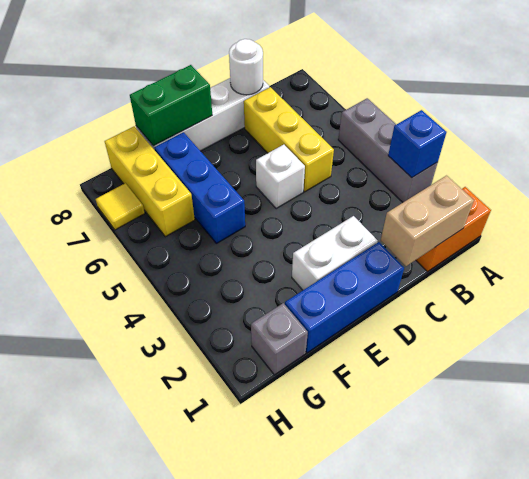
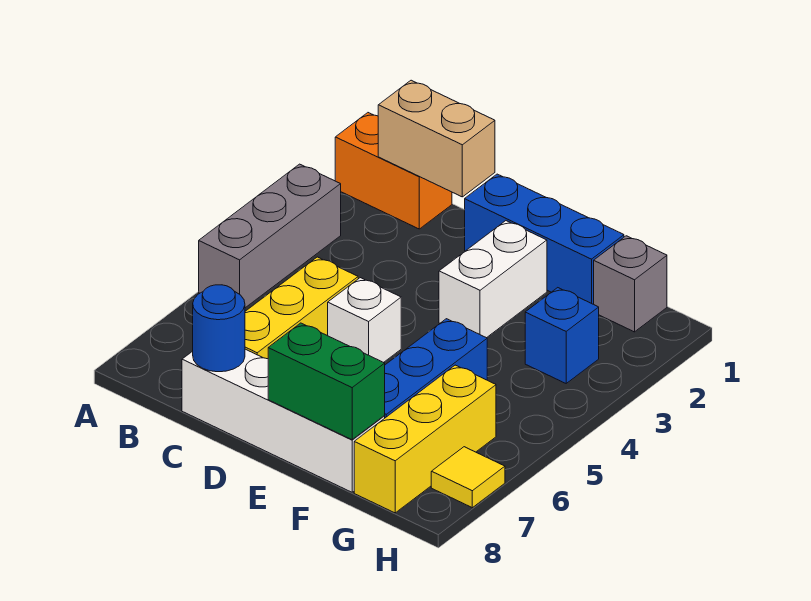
blue 1x1 brick [388,110,447,178] -> blue 1x1 brick moved to [525,288,599,383]
white 1x1 round brick [229,39,263,95] -> blue 1x1 round brick [193,285,245,372]
white 1x2 brick [292,216,378,290] -> white 1x2 brick turned to [439,221,547,338]

